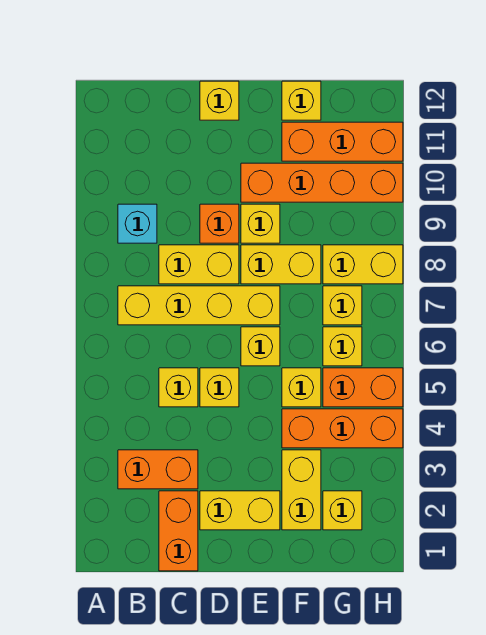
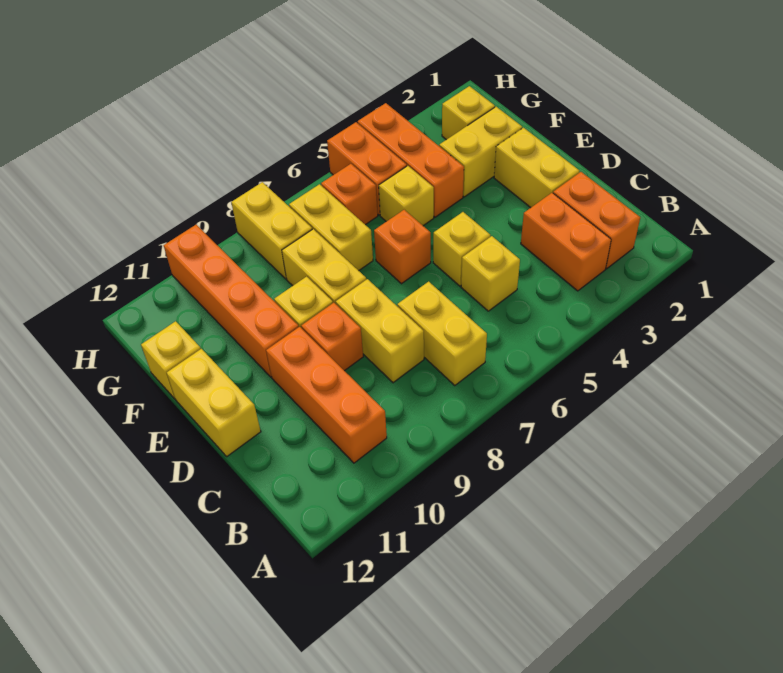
yellow 1x4 brick [118,286,280,325] -> yellow 1x2 brick [397,282,487,385]
cyan 1x1 brick [118,204,157,243] -> none
orange 1x2 brick [159,491,198,571] -> orange 1x2 brick turned to [553,172,640,269]
yellow 1x1 brick [200,81,239,120] -> yellow 1x2 brick [167,349,261,456]
yellow 1x1 brick [241,327,280,366] -> orange 1x1 brick [374,210,431,284]
orange 1x3 brick [282,122,403,161] -> orange 1x3 brick moved to [266,327,387,463]
yellow 1x1 brick [323,327,362,366] -> orange 1x1 brick [321,164,378,225]
yellow 1x1 brick [323,286,362,325] -> yellow 1x2 brick [289,184,373,271]

